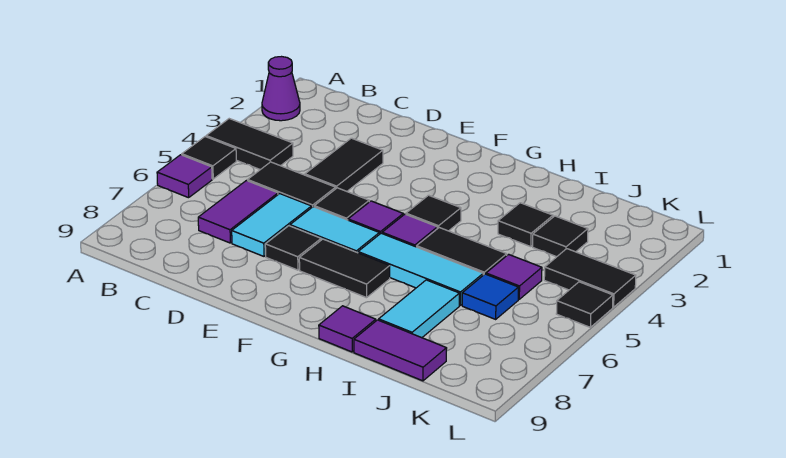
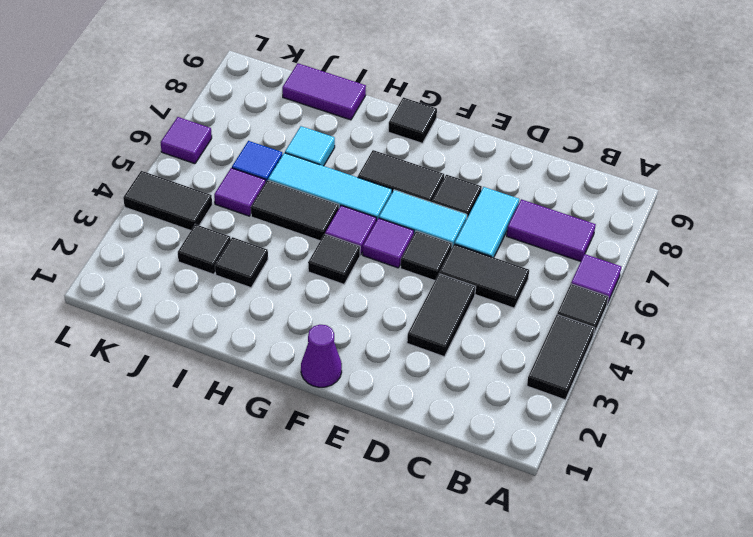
purple 1x1 cone [262,57,300,121] -> purple 1x1 cone moved to [301,325,342,387]
black 1x2 tile [206,119,293,170] -> black 1x2 tile turned to [527,315,595,400]
purple 1x2 tile [198,181,278,243] -> purple 1x2 tile turned to [507,199,596,261]
purple 1x1 tile [319,306,376,352] -> purple 1x1 tile moved to [161,117,212,164]
cyan 1x2 tile [379,280,459,338] -> cyan 1x1 tile [285,126,335,166]
black 1x1 tile [556,282,613,327] -> black 1x1 tile moved to [388,97,437,143]

